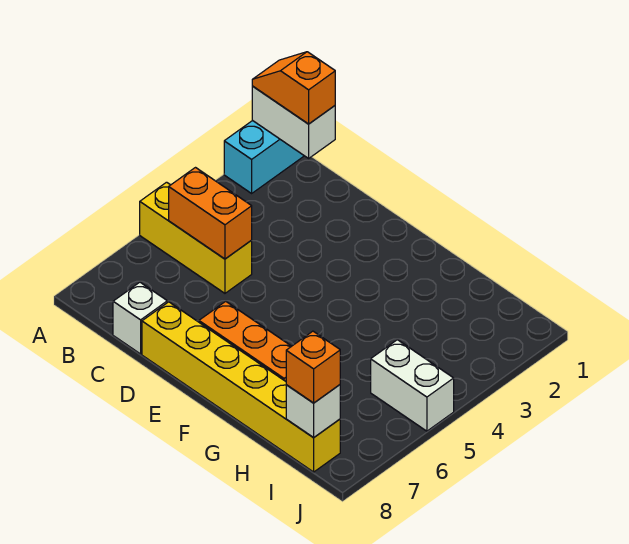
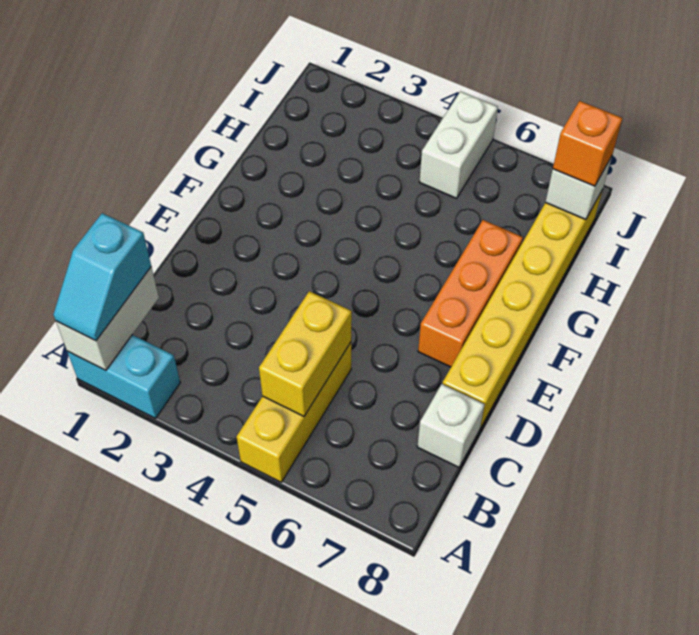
orange 1x2 slope [252,52,335,124] -> cyan 1x2 slope [53,213,151,341]
orange 1x2 brick [169,168,252,259] -> yellow 1x2 brick [259,291,352,416]

